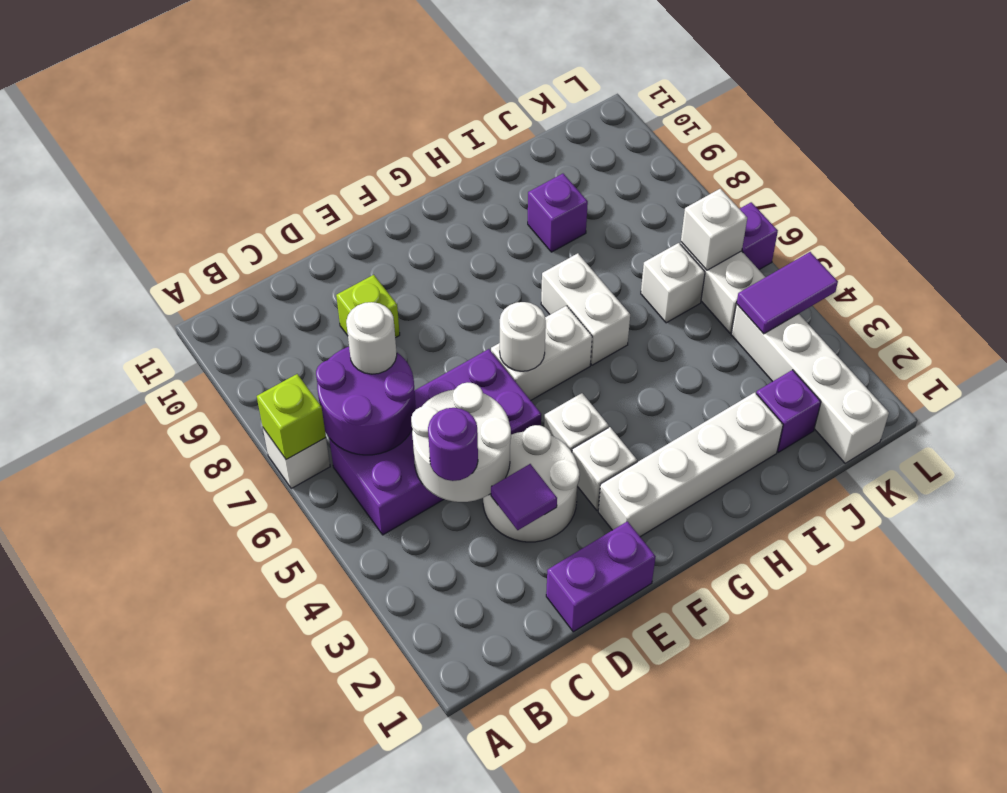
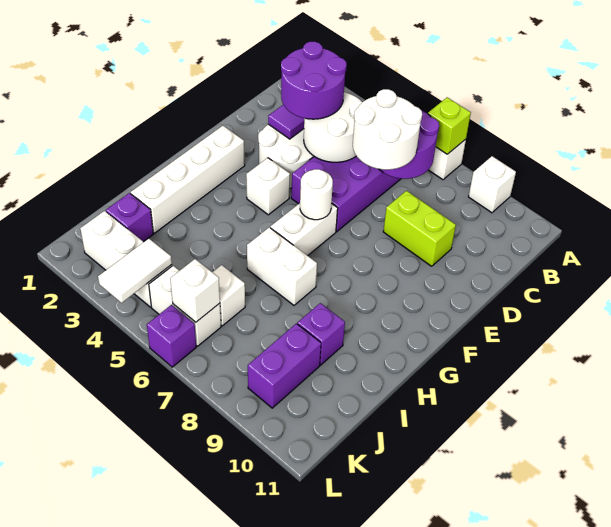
purple 1x1 round brick [428,408,478,481] -> purple 2x2 round brick [281,42,347,119]
white 1x1 round brick [346,302,397,374] -> white 2x2 round brick [353,89,422,170]
purple 1x2 brick [546,521,656,632] -> purple 1x2 brick moved to [248,324,321,408]
lime 1x1 brick [336,275,400,338] -> lime 1x2 brick [383,191,456,266]
white 1x1 brick [572,427,637,510] -> white 1x1 brick moved to [469,156,516,213]
white 1x4 brick [731,304,889,463] -> white 1x3 brick [80,211,172,307]
purple 1x2 tile [736,252,838,334] -> white 1x2 tile [98,238,172,303]

